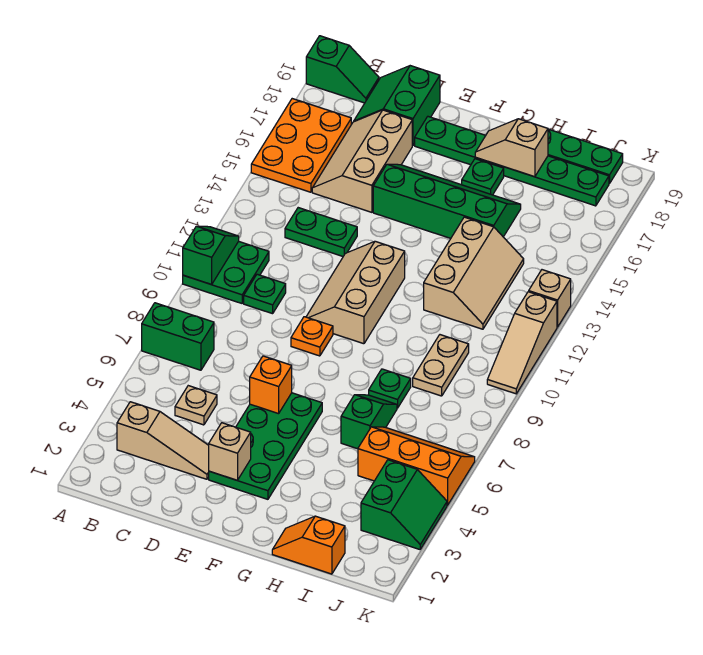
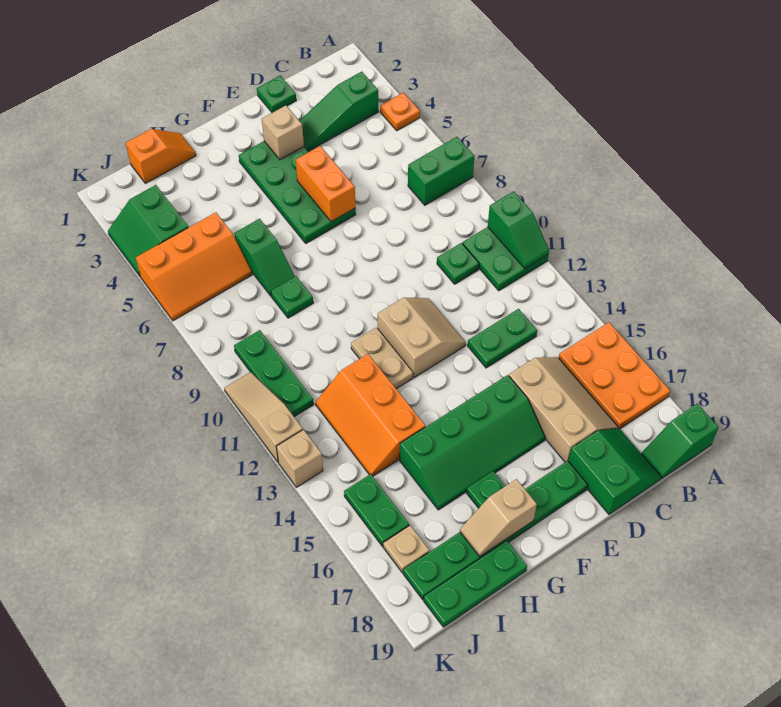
tan 1x3 slope [117,402,209,479] -> green 1x3 slope [300,72,378,151]
tan 1x1 plate [175,386,217,425] -> tan 1x1 plate moved to [383,525,430,573]
none -> green 1x1 plate [257,76,296,113]
orange 1x1 brick [250,356,292,414] -> orange 1x2 brick [296,146,355,222]
orange 1x1 plate [291,317,333,356] -> orange 1x1 plate moved to [380,92,420,131]
tan 2x3 slope [306,241,405,344] -> tan 2x2 slope [378,298,466,377]
tan 1x2 slope [475,119,548,177] -> tan 1x2 slope turned to [460,479,537,556]
tan 2x3 slope [424,217,524,329] -> orange 2x3 slope [316,354,425,476]
tan 1x2 plate [413,335,469,396] -> tan 1x2 plate moved to [351,327,413,389]
none -> green 1x3 plate [234,330,314,417]
none -> green 1x2 plate [344,474,409,546]

